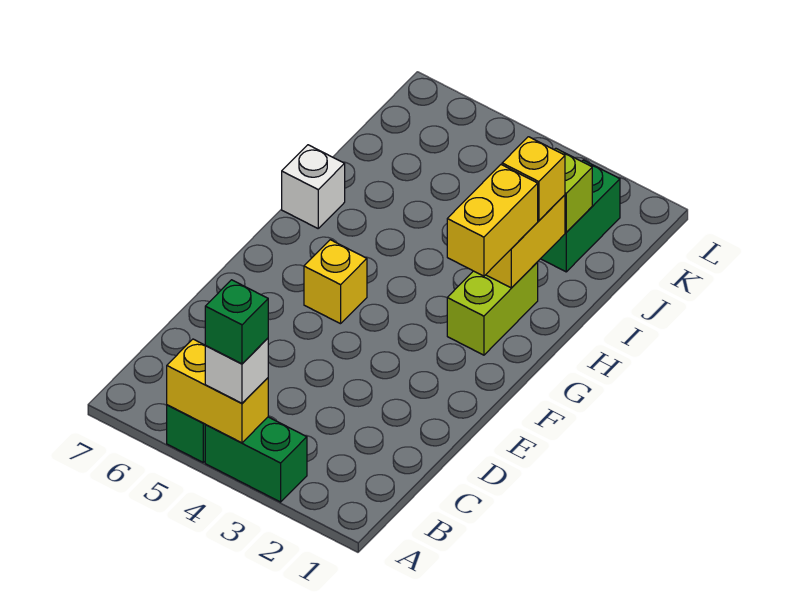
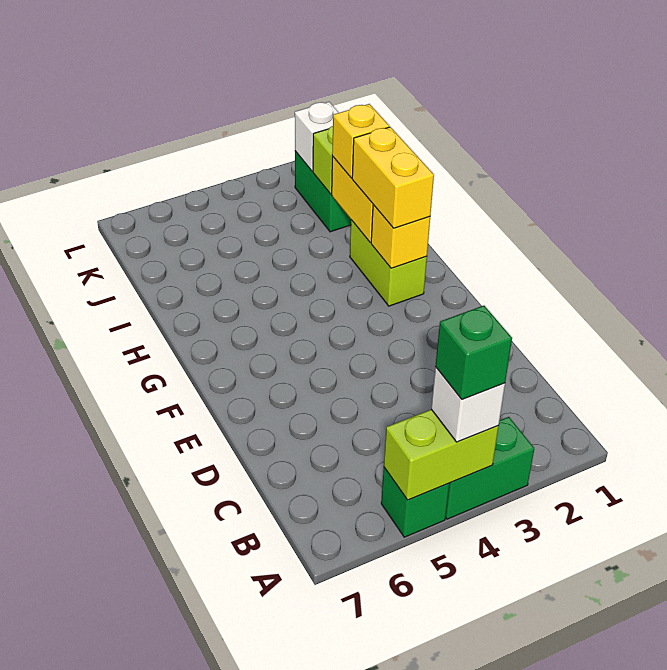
yellow 1x2 brick [167,339,268,443] -> lime 1x2 brick [384,409,499,500]
yellow 1x1 brick [304,240,367,324] -> yellow 1x1 brick moved to [371,205,430,268]
white 1x1 brick [282,145,345,228] -> white 1x1 brick moved to [295,102,339,171]

